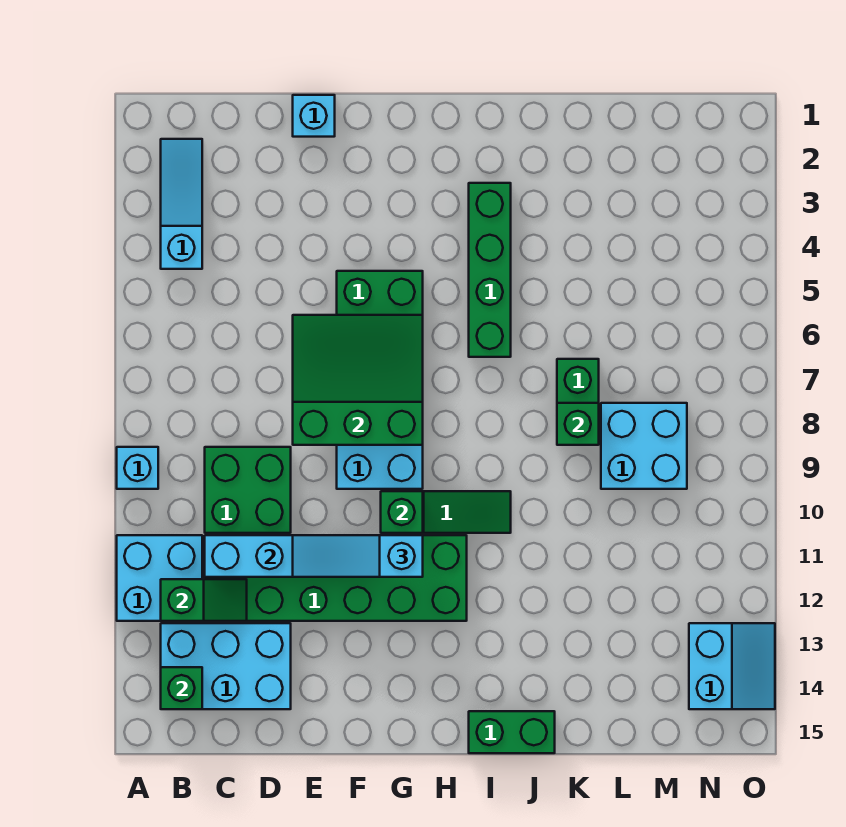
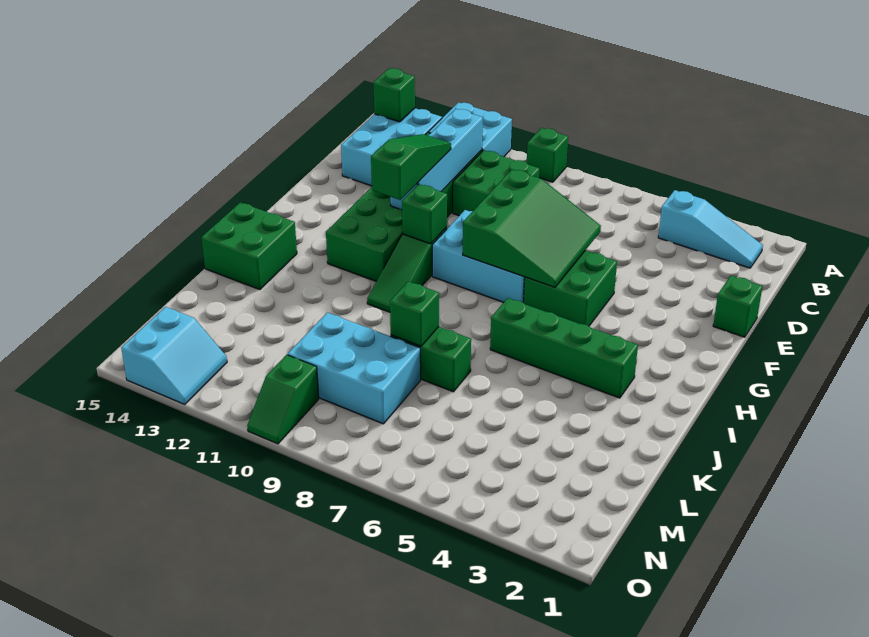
cyan 1x1 brick [117,447,158,489] -> green 1x1 brick [527,128,568,182]
green 1x2 slope [161,579,247,621] -> green 1x2 slope moved to [247,355,319,444]
cyan 1x1 brick [293,95,335,137] -> green 1x1 brick [713,276,763,337]
cyan 1x3 slope [293,535,423,577] -> green 1x3 slope [371,134,451,200]
green 1x2 brick [469,711,555,753] -> green 2x2 brick [201,202,297,290]
cyan 2x2 brick [601,403,687,489] -> cyan 2x3 brick [288,313,421,424]
cyan 2x2 slope [689,623,775,709] -> cyan 2x2 slope turned to [121,307,227,404]

